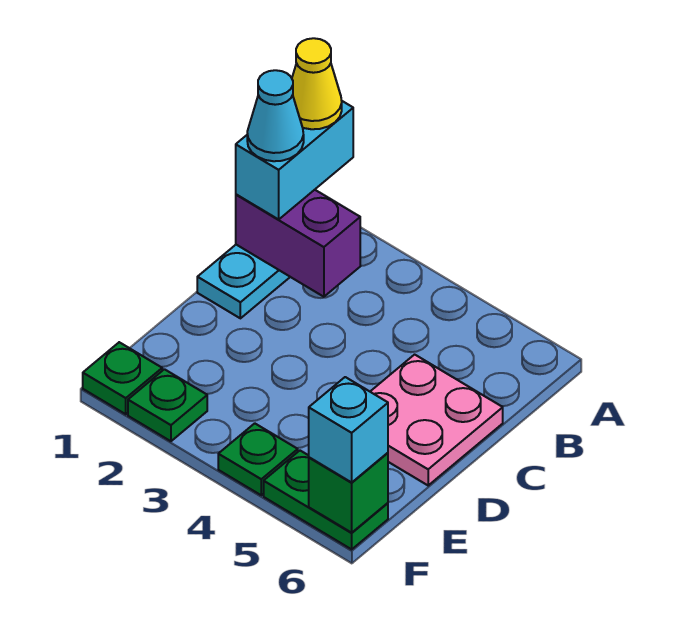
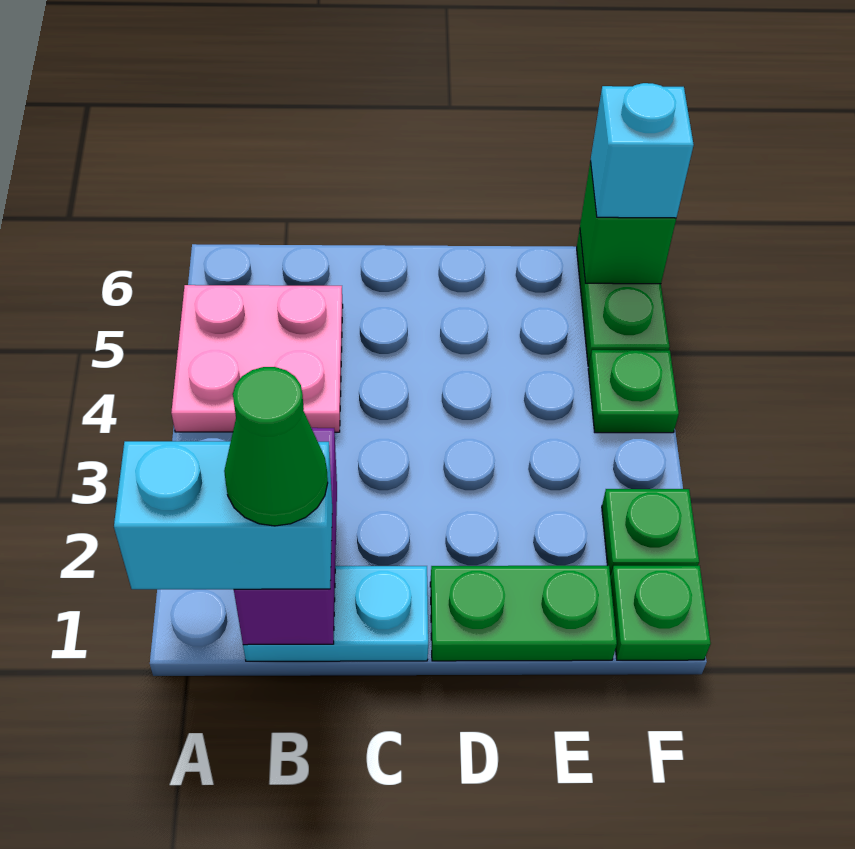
yellow 1x1 cone [292,38,342,129] -> none
cyan 1x1 cone [247,70,304,161] -> green 1x1 cone [224,367,328,526]
pink 2x2 plate [370,355,503,485] -> pink 2x2 plate moved to [171,285,343,432]
none -> green 1x2 plate [430,566,617,661]

